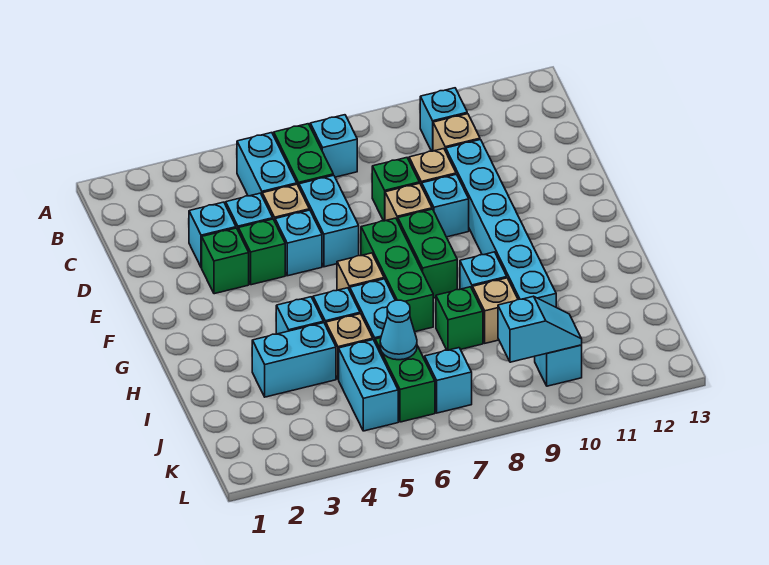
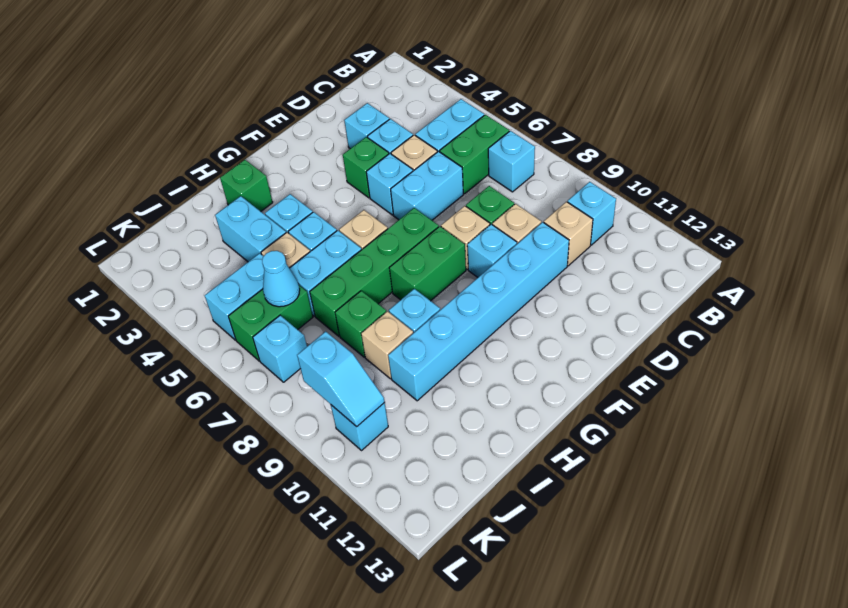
green 1x1 brick [202,228,249,294] -> green 1x1 brick moved to [220,160,273,211]
green 1x3 brick [361,218,433,332] -> green 1x4 brick [310,208,439,336]

